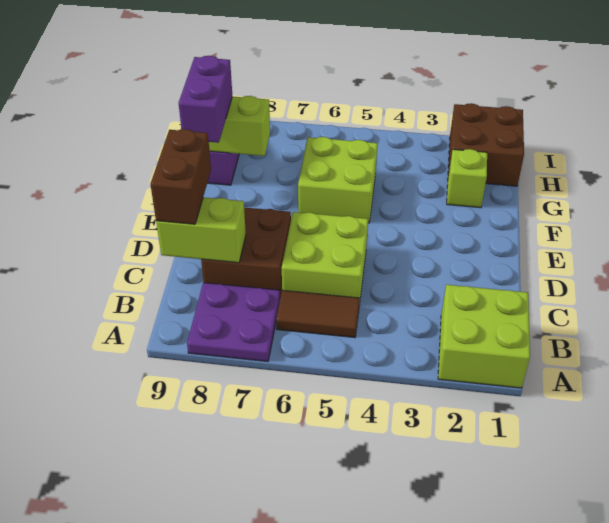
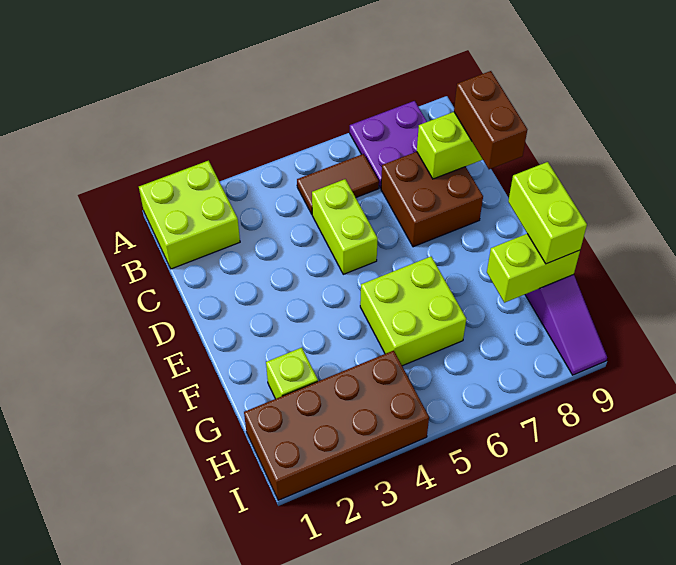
lime 2x2 brick [282,212,368,305] -> lime 1x2 brick [312,179,378,274]
purple 1x2 brick [179,56,232,143] -> lime 1x2 brick [508,162,587,264]
brown 2x2 brick [448,103,524,186] -> brown 2x4 brick [244,350,429,500]

